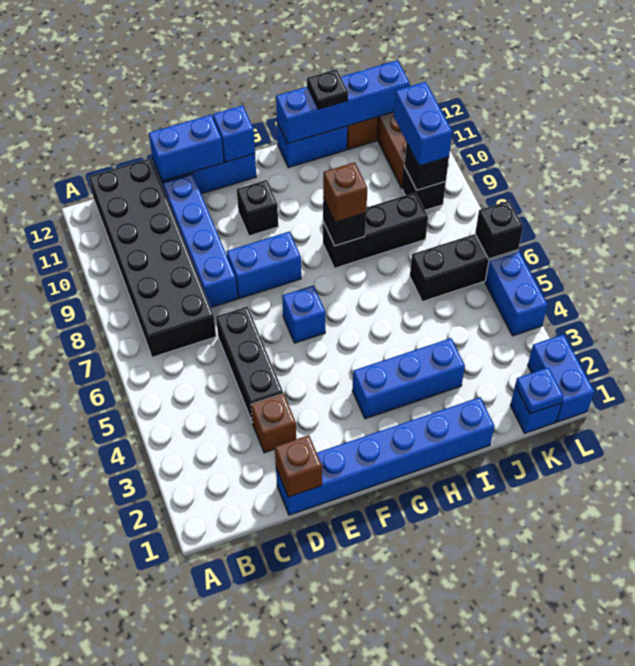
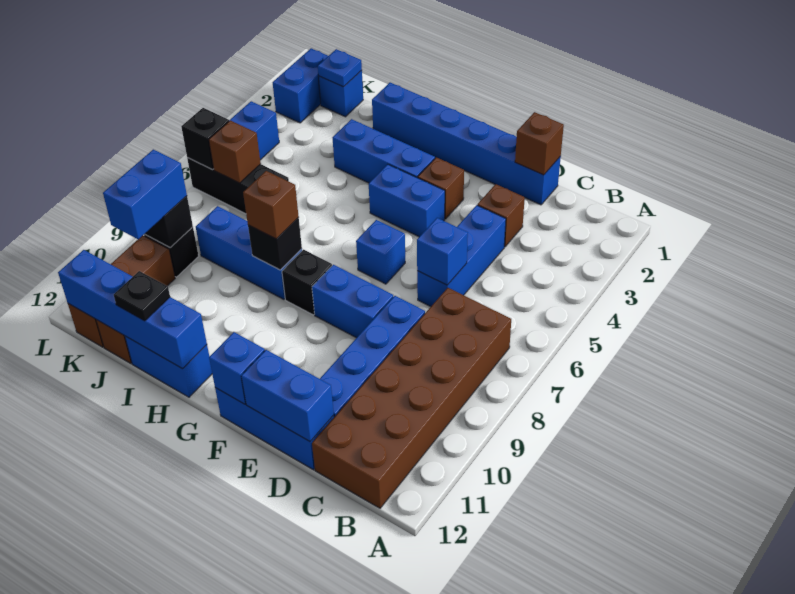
black 2x6 brick [89,158,216,357] -> brown 2x6 brick [312,288,511,508]
black 1x3 brick [216,307,283,423] -> blue 1x3 brick [417,205,506,307]
none -> blue 1x1 brick [417,218,468,285]
none -> brown 1x1 brick [418,157,464,219]
none -> blue 1x2 brick [369,164,445,237]
black 1x1 brick [237,180,278,236] -> black 1x1 brick moved to [282,250,332,315]
black 1x3 brick [323,192,428,268] -> blue 1x3 brick [196,206,302,299]
none -> brown 1x1 brick [209,120,261,183]

